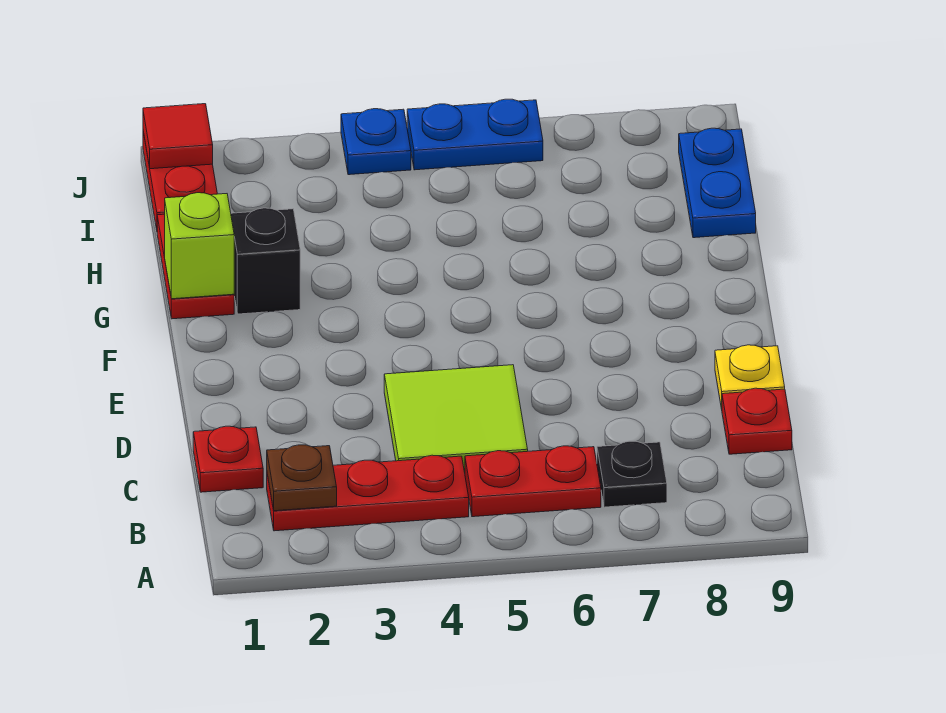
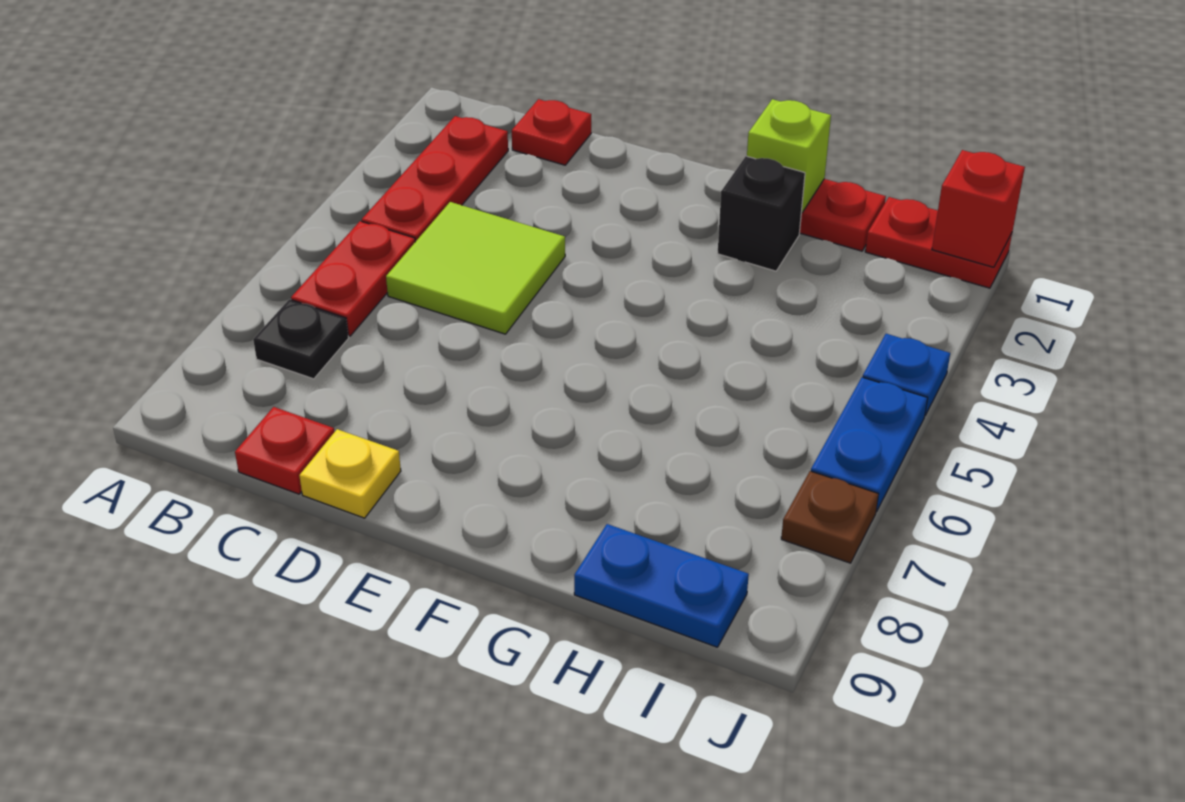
brown 1x1 plate [267,445,337,511] -> brown 1x1 plate moved to [781,471,878,563]
red 1x1 tile [143,104,213,169] -> red 1x1 brick [932,150,1025,267]

